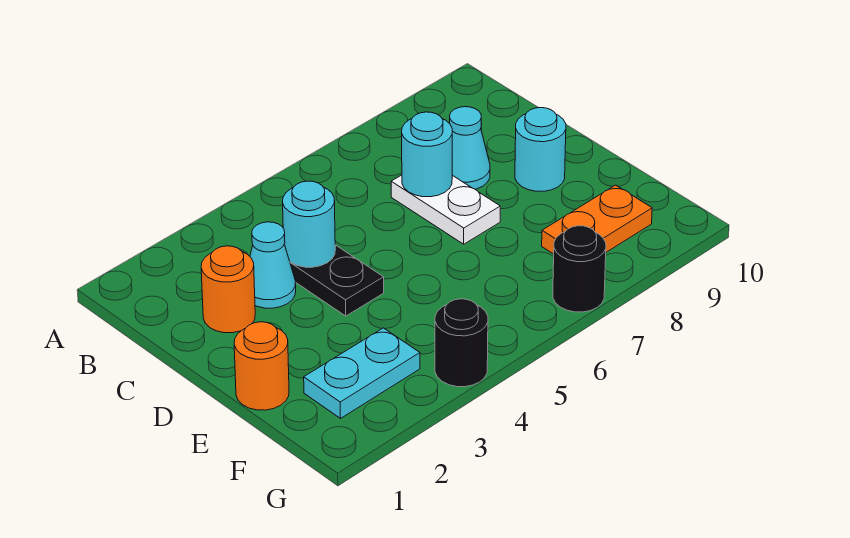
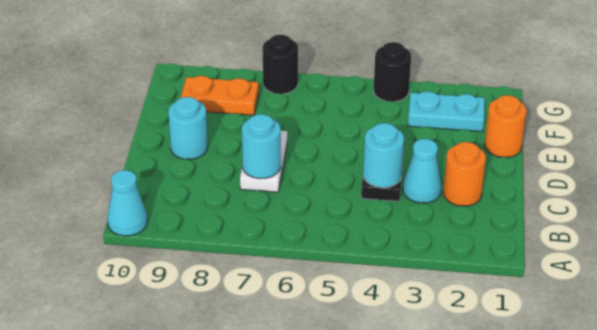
cyan 1x1 cone [450,107,490,189] -> cyan 1x1 cone moved to [107,170,147,236]

